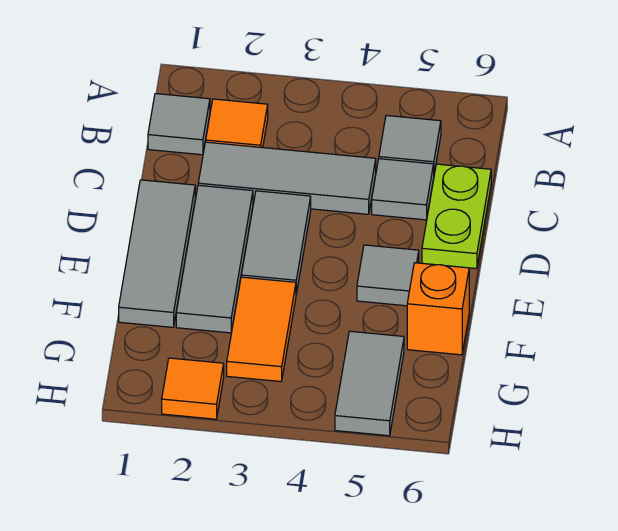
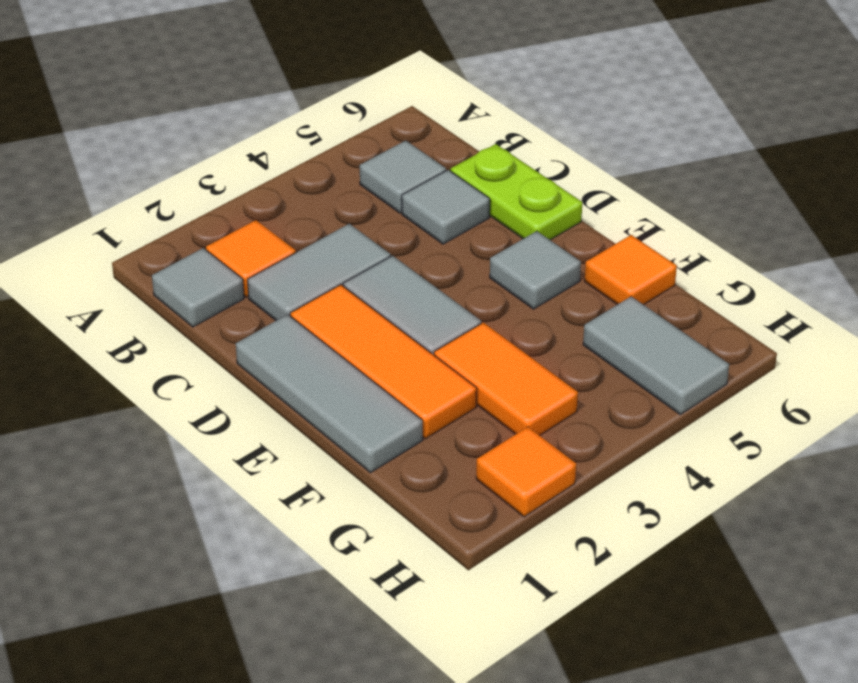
grey 1x3 tile [198,142,376,214] -> grey 1x2 tile [247,224,391,321]
grey 1x3 tile [176,185,253,333] -> orange 1x3 tile [290,285,477,439]
orange 1x1 brick [407,263,469,355] -> orange 1x1 tile [585,235,677,305]

